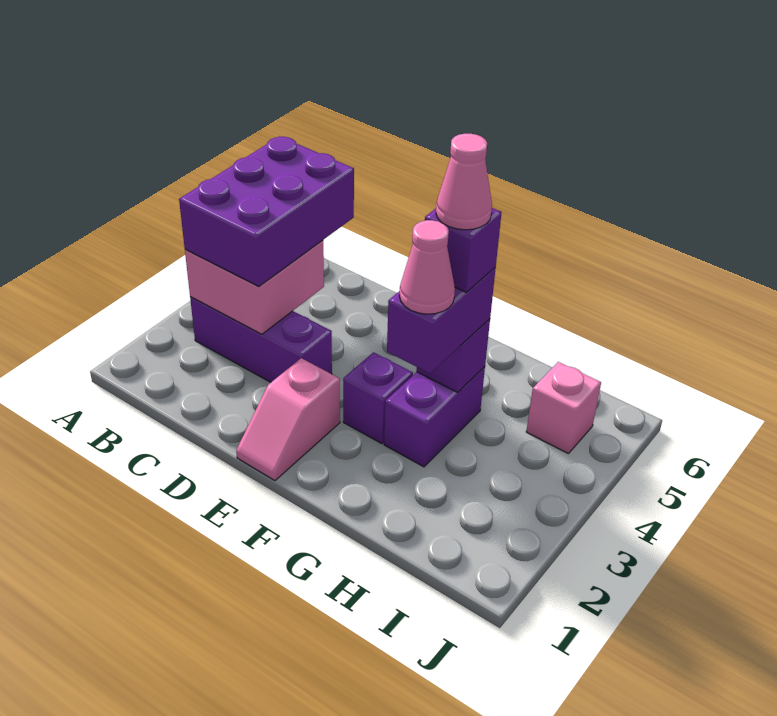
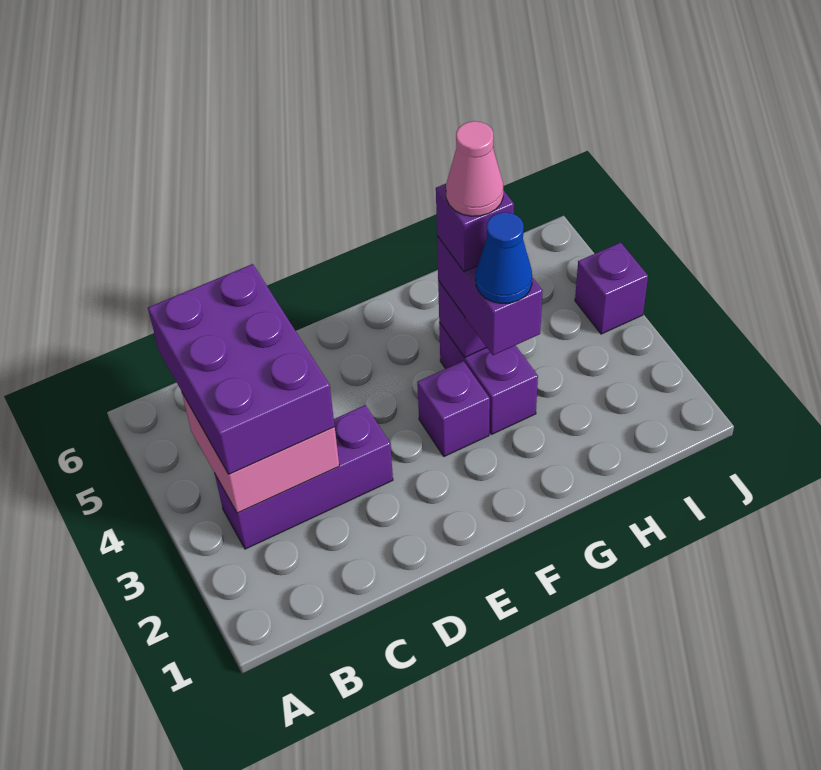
pink 1x2 slope [236,358,340,481] -> none
pink 1x1 cone [399,220,455,314] -> blue 1x1 cone [476,212,532,303]
pink 1x1 brick [526,362,601,454] -> none
none -> purple 1x1 brick [575,242,648,334]

